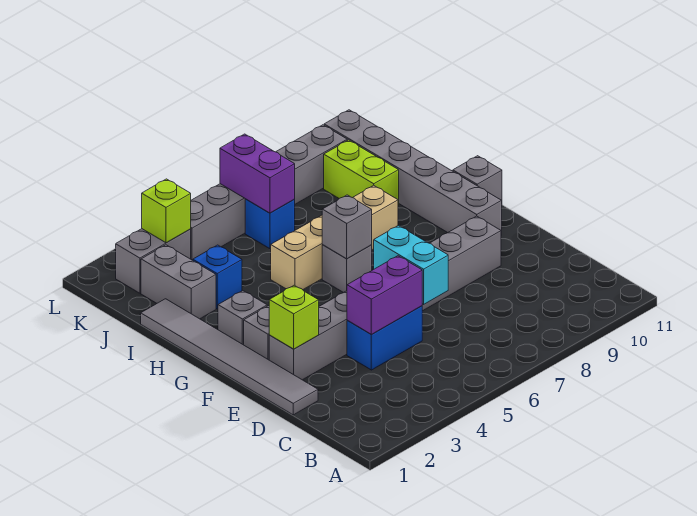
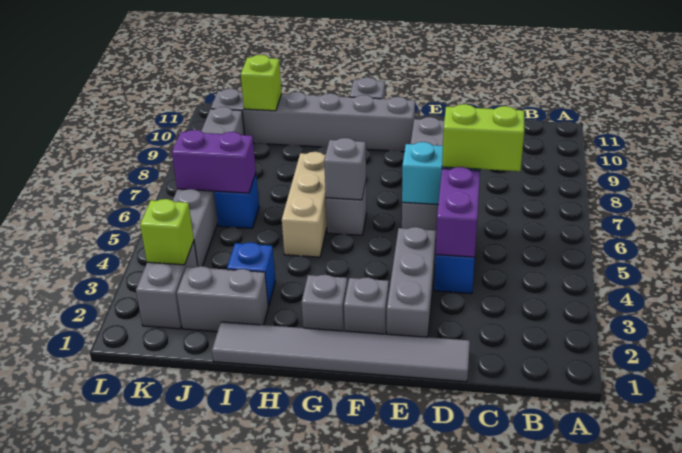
lime 1x1 brick [269,285,319,349] -> lime 1x1 brick moved to [241,55,282,111]
tan 1x4 brick [271,185,398,290] -> tan 1x3 brick [282,152,327,257]
lime 1x2 brick [324,140,399,205] -> lime 1x2 brick moved to [442,104,524,171]

